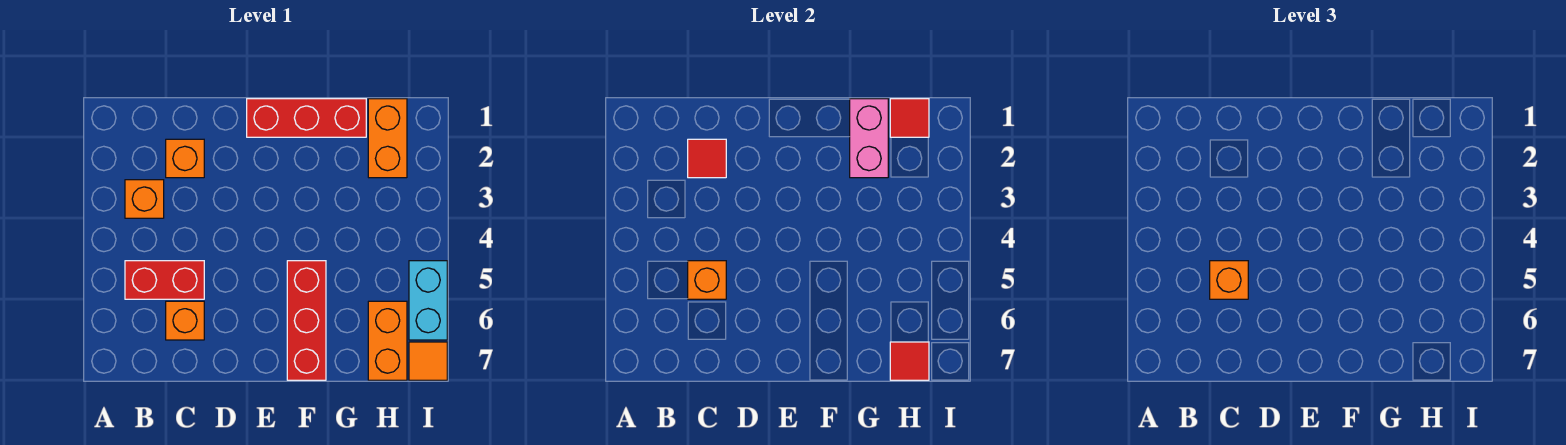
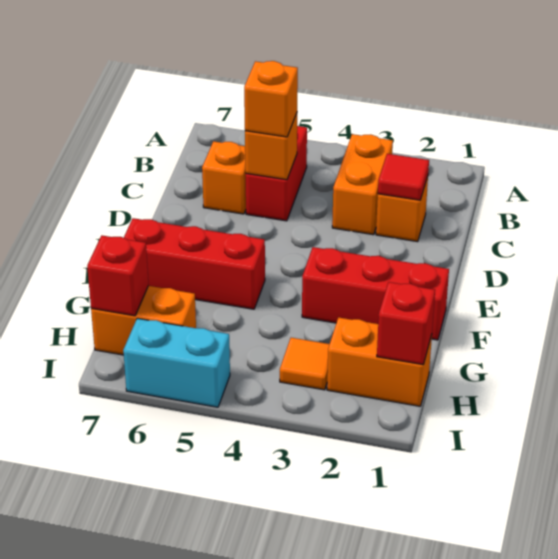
orange 1x1 brick [125,180,164,218] -> orange 1x2 brick [332,134,393,235]
red 1x3 brick [247,99,366,137] -> red 1x3 brick turned to [302,247,449,340]
pink 1x2 brick [850,99,888,178] -> none
red 1x1 tile [890,99,929,137] -> red 1x1 brick [377,282,435,365]
red 1x1 tile [890,342,929,380] -> red 1x1 brick [87,236,148,316]
orange 1x1 tile [409,342,447,380] -> orange 1x1 tile moved to [280,338,329,390]

